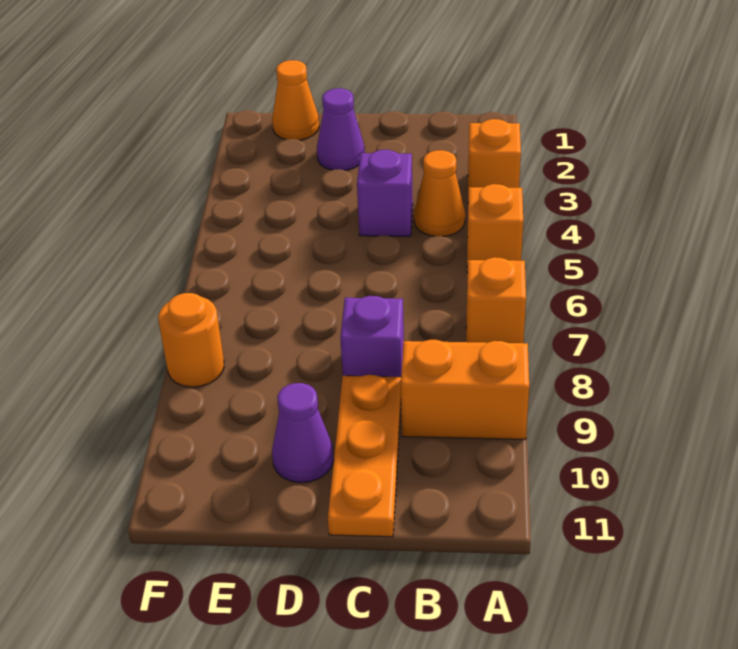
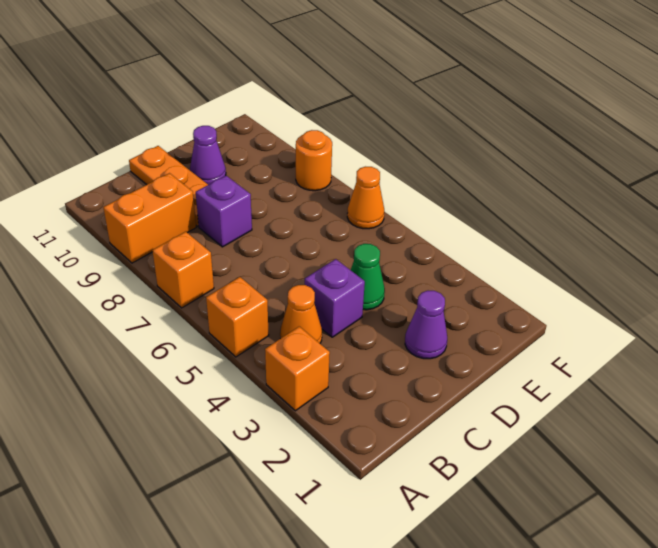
none -> green 1x1 cone [351,244,385,310]
orange 1x1 cone [272,60,319,140] -> orange 1x1 cone moved to [347,167,384,229]

